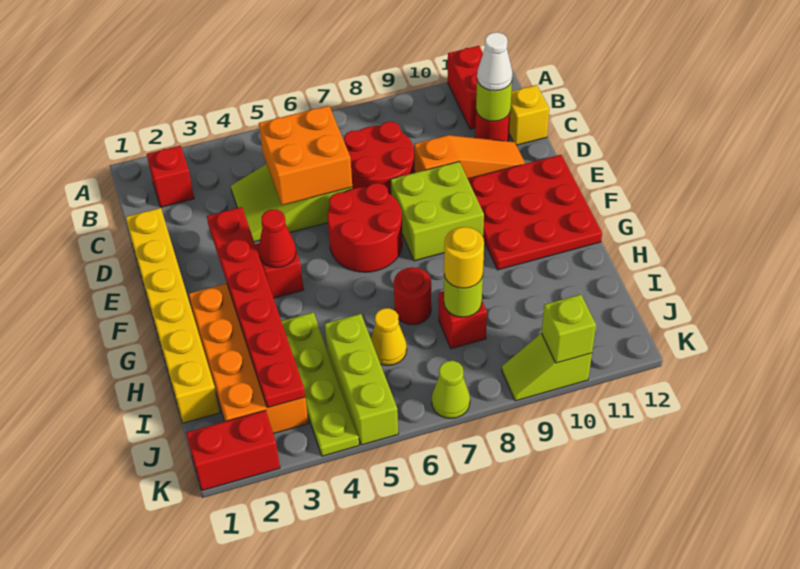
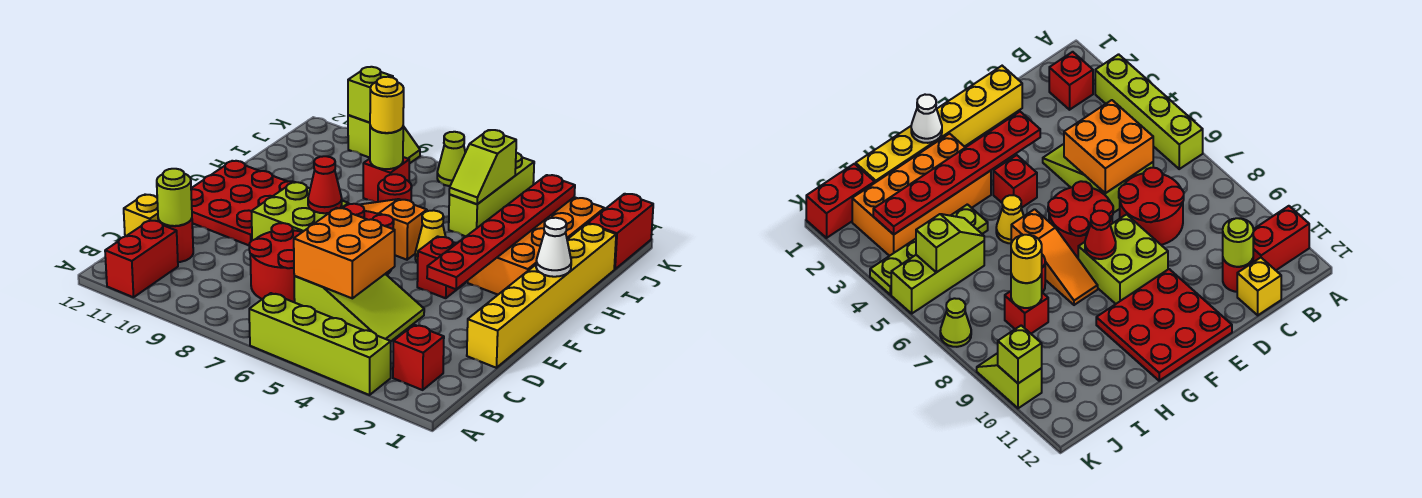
none -> lime 1x4 brick [249,293,391,395]
white 1x1 cone [477,32,513,91] -> white 1x1 cone moved to [536,218,571,277]
orange 1x3 slope [414,135,525,179] -> orange 1x3 slope moved to [360,199,427,260]
red 1x1 cone [259,209,296,268] -> red 1x1 cone moved to [308,156,342,213]
none -> lime 1x2 slope [449,130,516,204]
yellow 1x1 cone [371,308,407,365] -> yellow 1x1 cone moved to [415,210,446,263]
red 1x2 brick [186,410,280,491] -> red 1x2 brick turned to [588,194,653,269]

